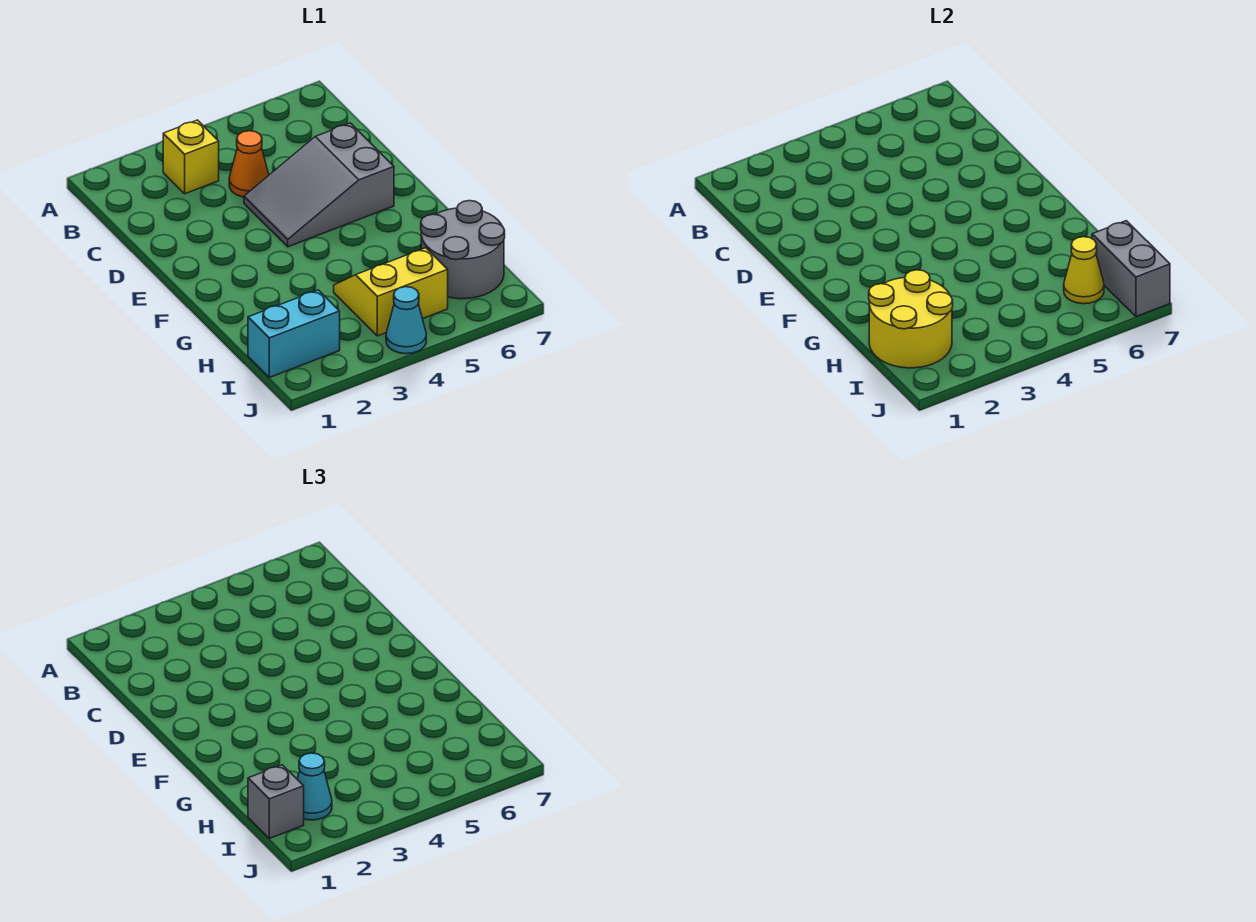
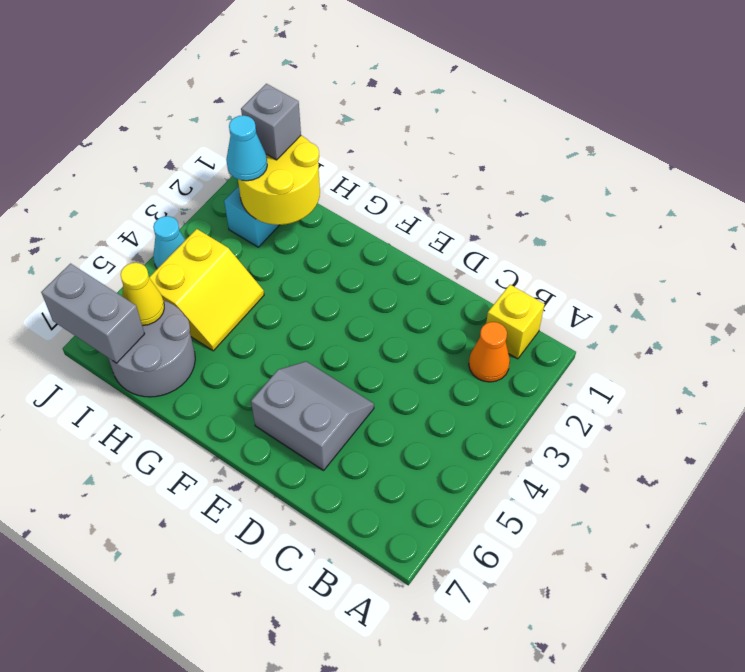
yellow 1x1 brick [163,120,219,194] -> yellow 1x1 brick moved to [486,285,545,359]
orange 1x1 cone [229,131,269,197] -> orange 1x1 cone moved to [469,322,510,382]
grey 2x3 slope [244,123,394,247] -> grey 2x2 slope [251,361,374,470]

